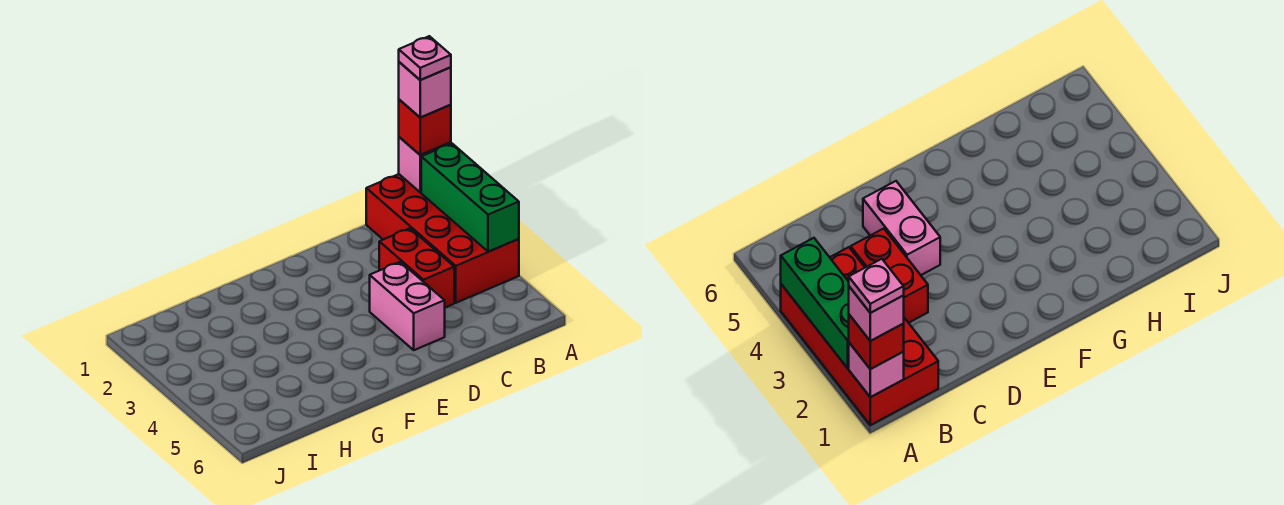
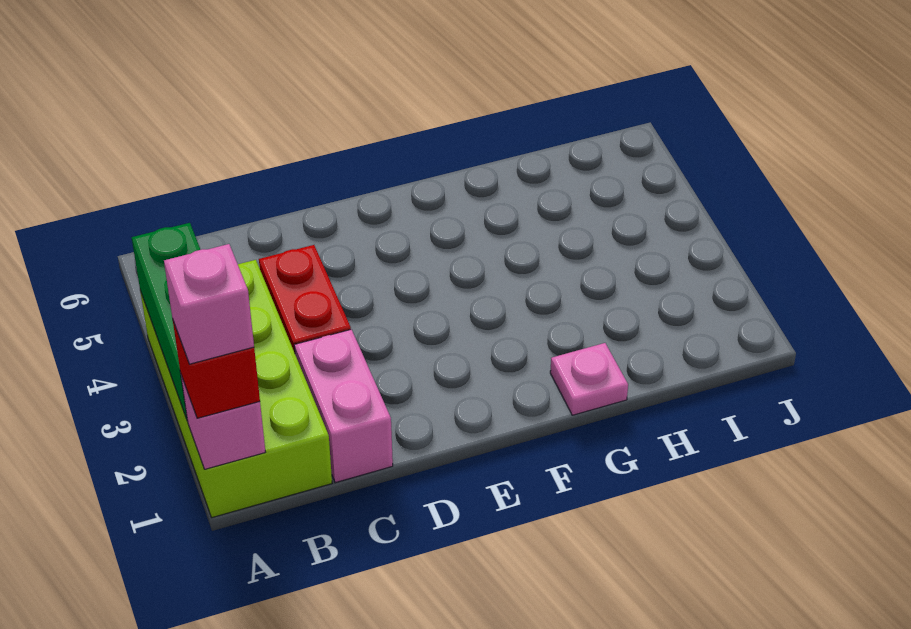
red 2x4 brick [366,174,519,303] -> lime 2x4 brick [140,260,332,517]
pink 1x1 plate [399,36,451,80] -> pink 1x1 plate moved to [550,343,628,415]
pink 1x2 brick [370,262,445,350] -> pink 1x2 brick moved to [294,329,393,483]

